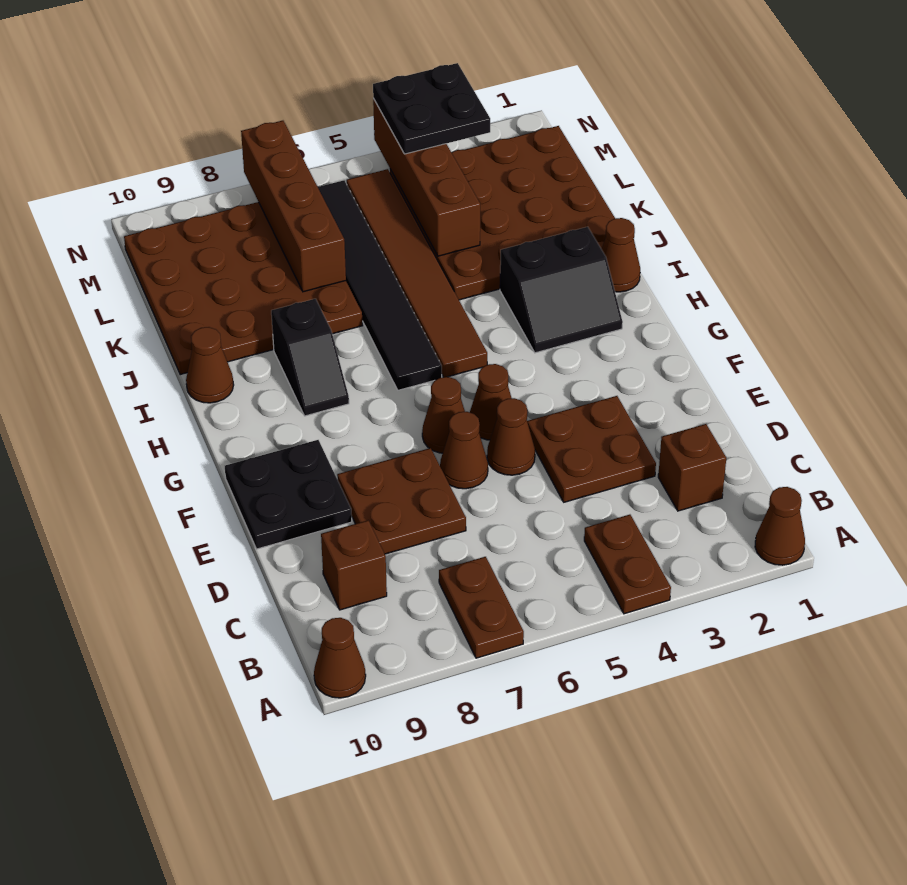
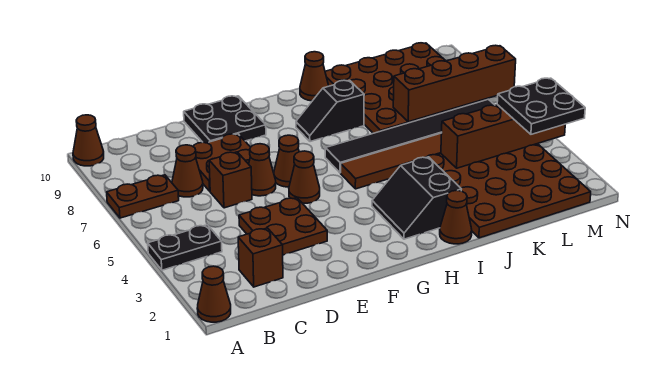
brown 1x2 plate [584,515,671,614] -> black 1x2 plate [148,225,222,270]
brown 1x1 brick [321,520,387,610] -> brown 1x1 brick moved to [209,152,252,208]
brown 1x1 cone [487,398,535,475] -> brown 1x1 cone moved to [172,145,203,197]

